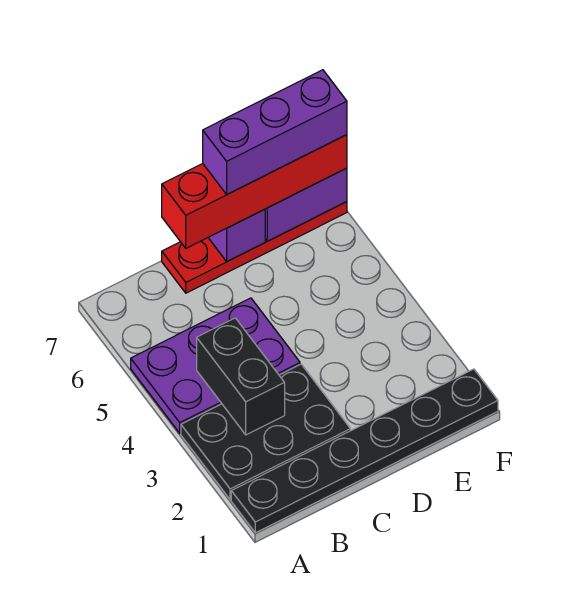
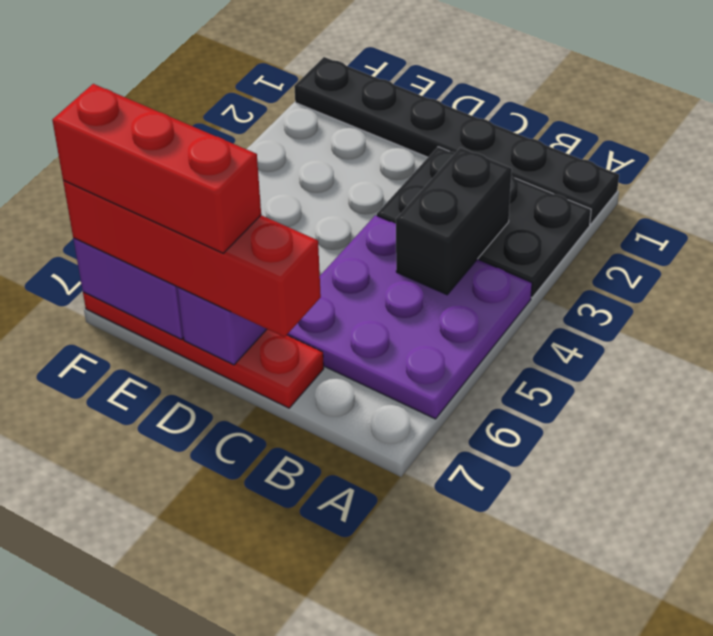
purple 2x3 plate [131,298,300,433] -> purple 3x3 plate [287,215,532,419]
purple 1x3 brick [203,70,347,194] -> red 1x3 brick [52,84,261,253]

